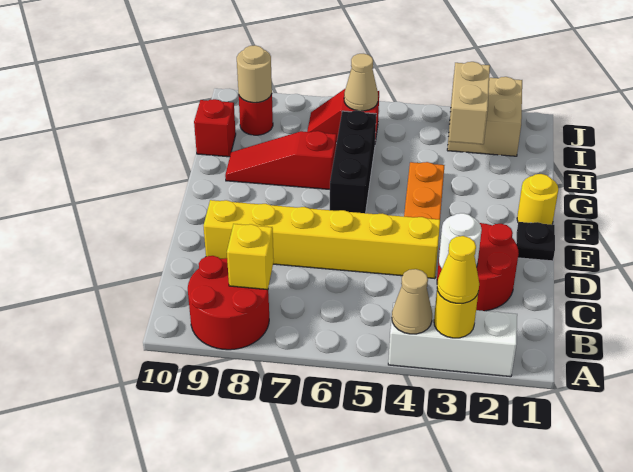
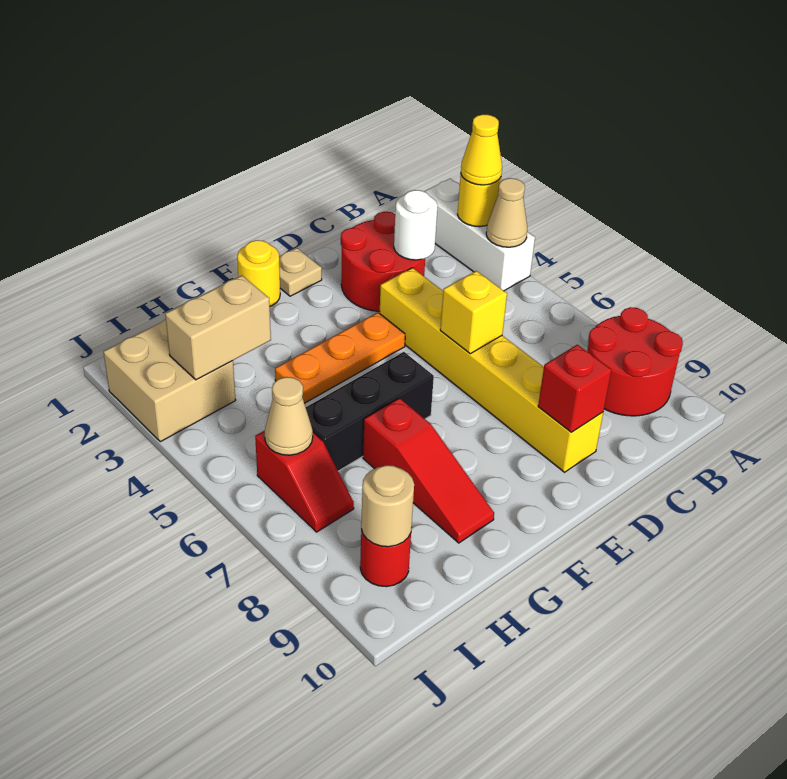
yellow 1x1 brick [227,224,274,290] -> yellow 1x1 brick moved to [440,271,507,354]
black 1x1 plate [516,222,555,261] -> tan 1x1 plate [279,248,322,296]
red 1x1 brick [194,99,236,157] -> red 1x1 brick moved to [538,345,611,432]

